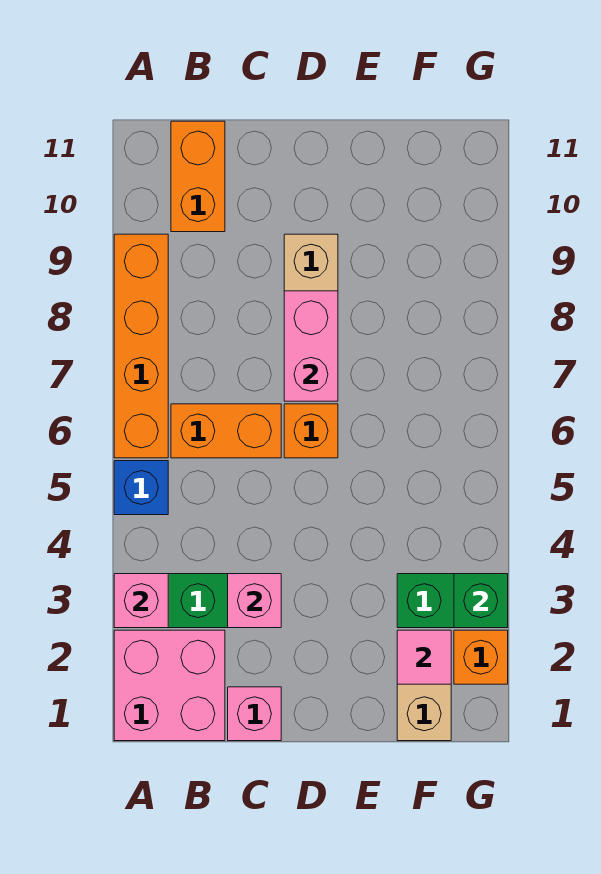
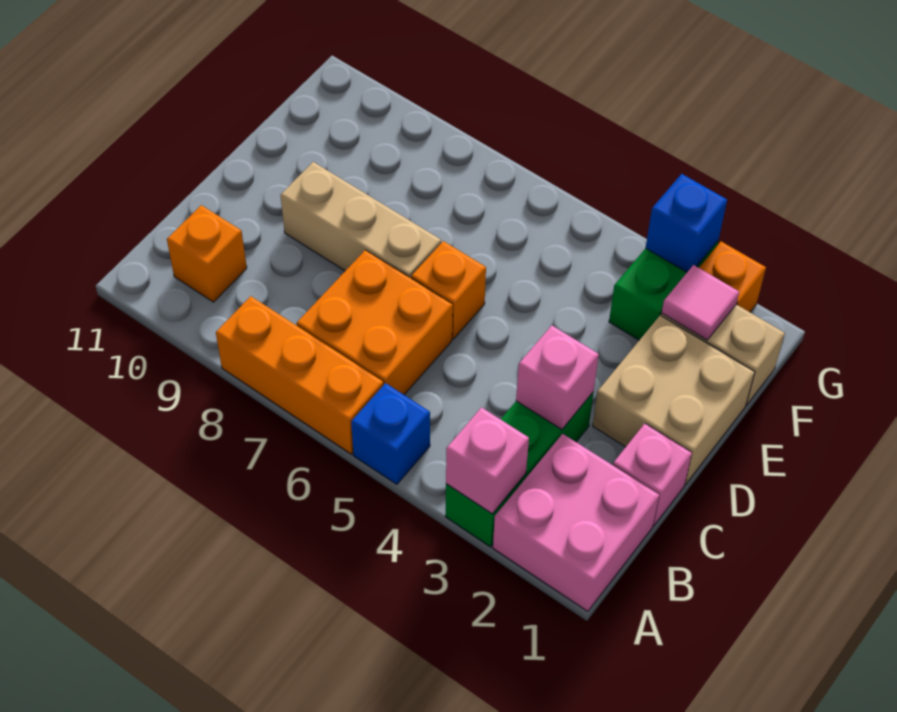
orange 1x4 brick [114,234,168,458] -> orange 1x3 brick [216,296,383,454]
orange 1x2 brick [171,404,281,458] -> orange 2x2 brick [297,250,453,395]
orange 1x2 brick [171,121,225,232] -> orange 1x1 brick [167,205,247,302]
none -> tan 2x2 brick [593,315,755,484]
pink 1x2 brick [284,291,338,401] -> none
green 1x1 brick [454,574,508,628] -> blue 1x1 brick [646,174,727,272]

